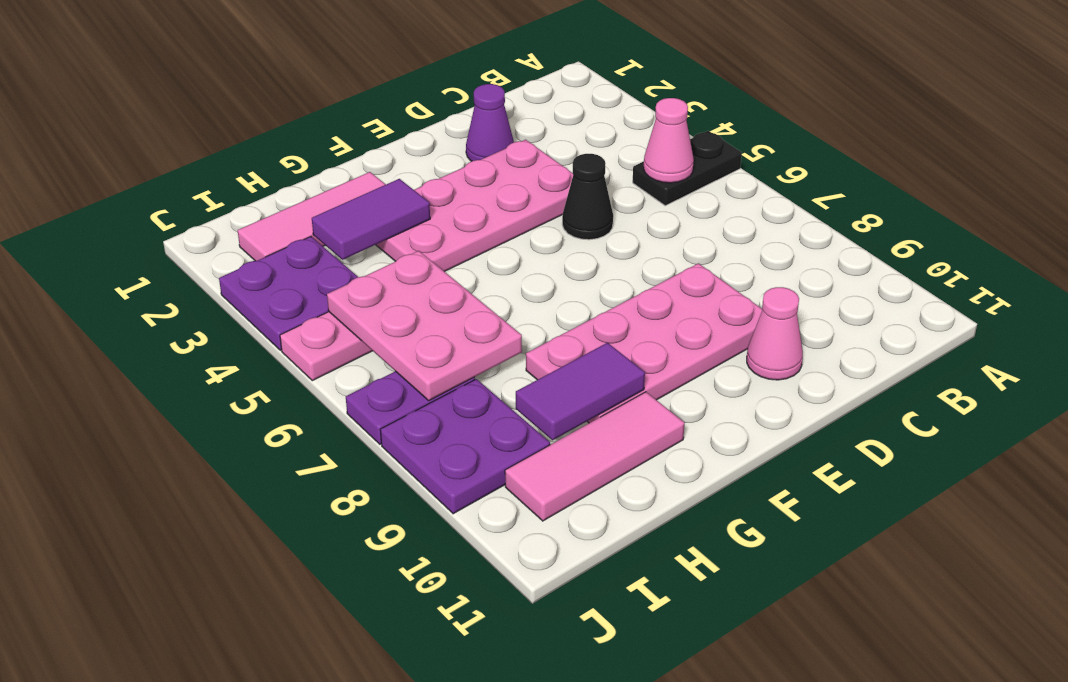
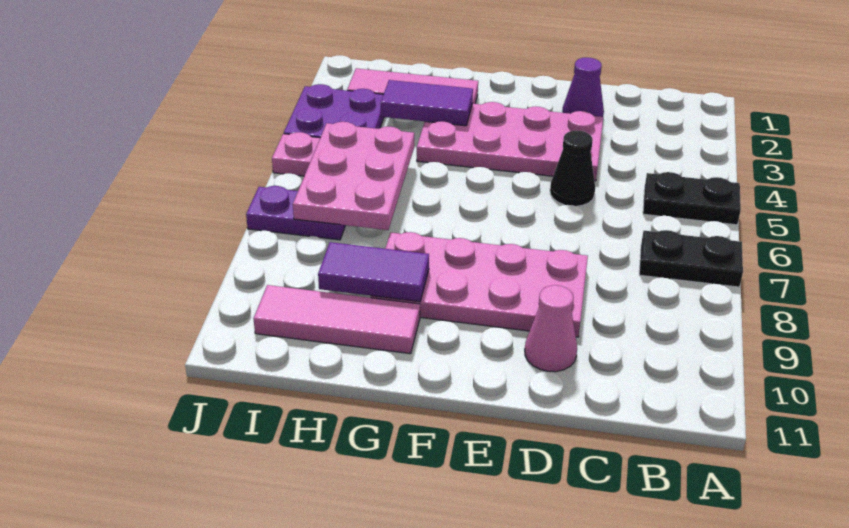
none -> black 1x2 plate [639,230,743,287]
pink 1x1 cone [644,98,694,183] -> none
purple 2x2 plate [380,379,550,514] -> none

